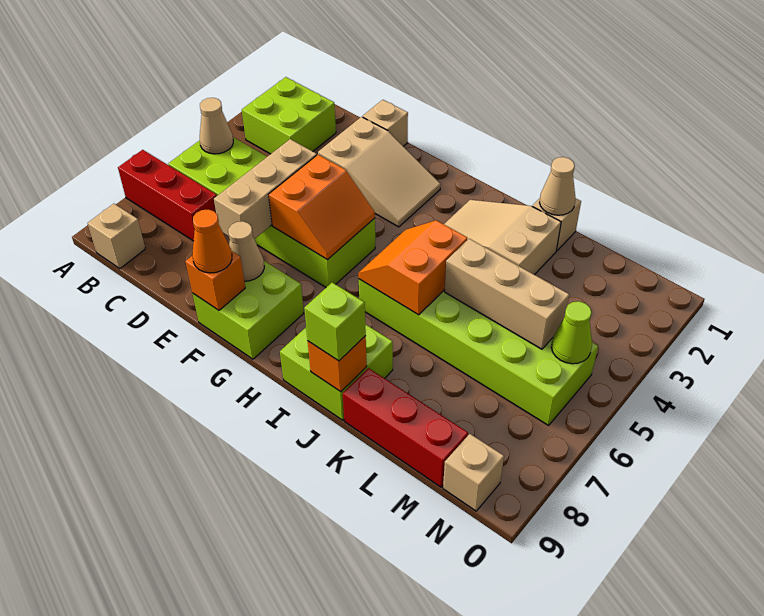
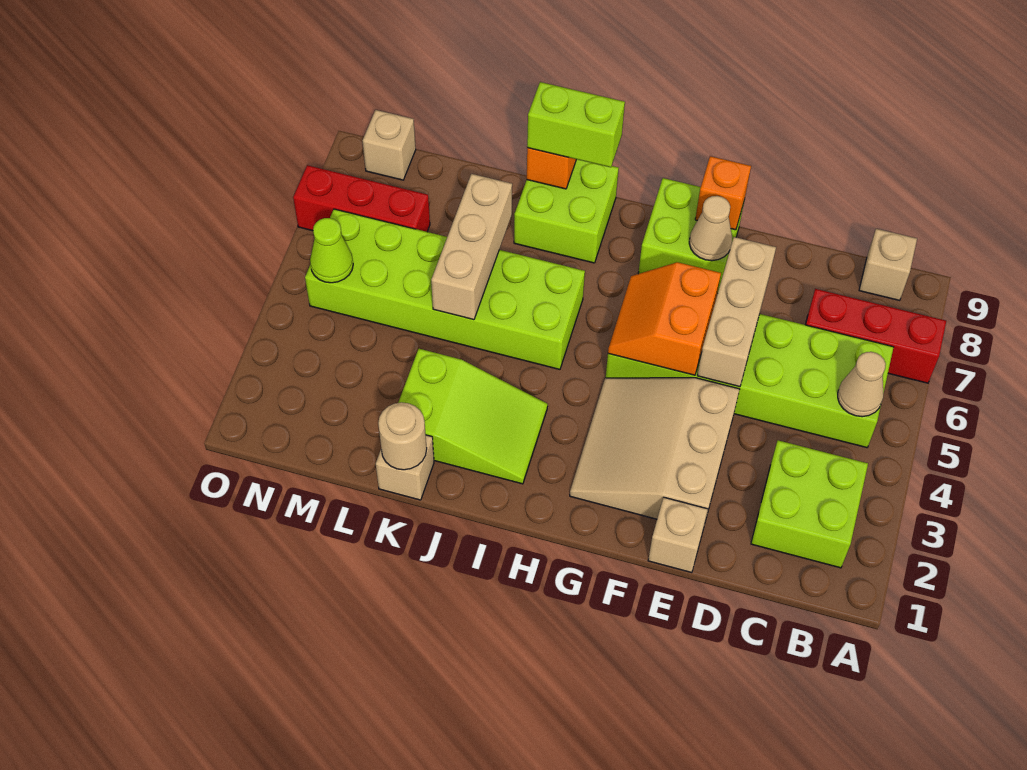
tan 2x3 slope [318,117,441,227] -> tan 3x3 slope [570,378,739,525]
orange 1x1 cone [192,210,232,273] -> none
tan 2x3 slope [444,200,561,275] -> lime 2x3 slope [398,349,548,484]
orange 2x2 slope [358,220,467,315] -> none
lime 1x1 brick [304,282,366,361] -> lime 1x2 brick [527,82,625,167]
tan 1x1 cone [540,157,576,215] -> tan 1x1 round brick [378,402,427,470]
tan 1x3 brick [445,239,569,349] -> tan 1x3 brick turned to [431,174,512,320]
red 1x3 brick [343,368,468,487] -> red 1x3 brick moved to [293,165,430,232]

